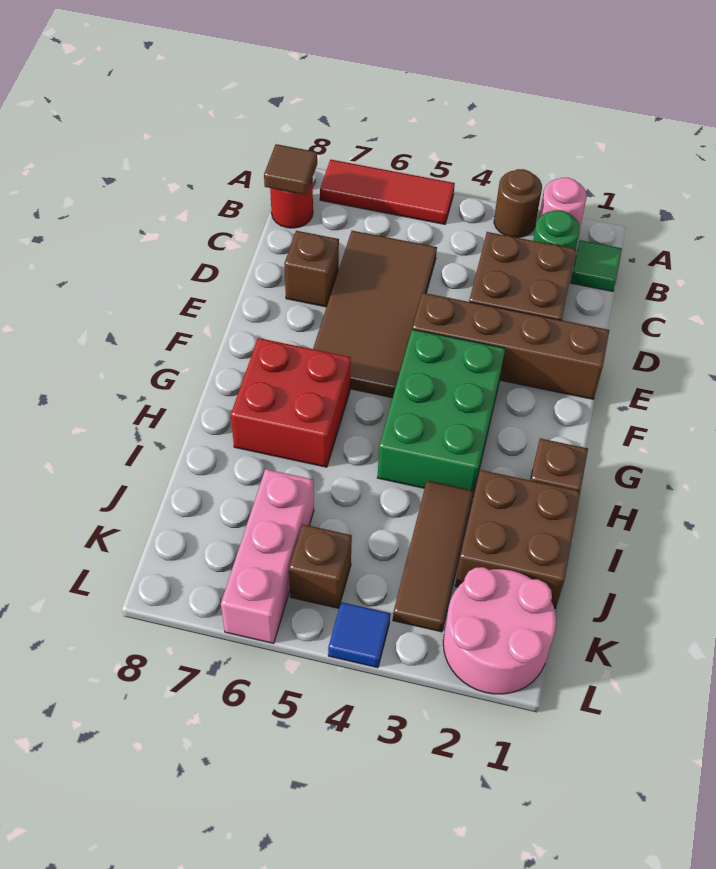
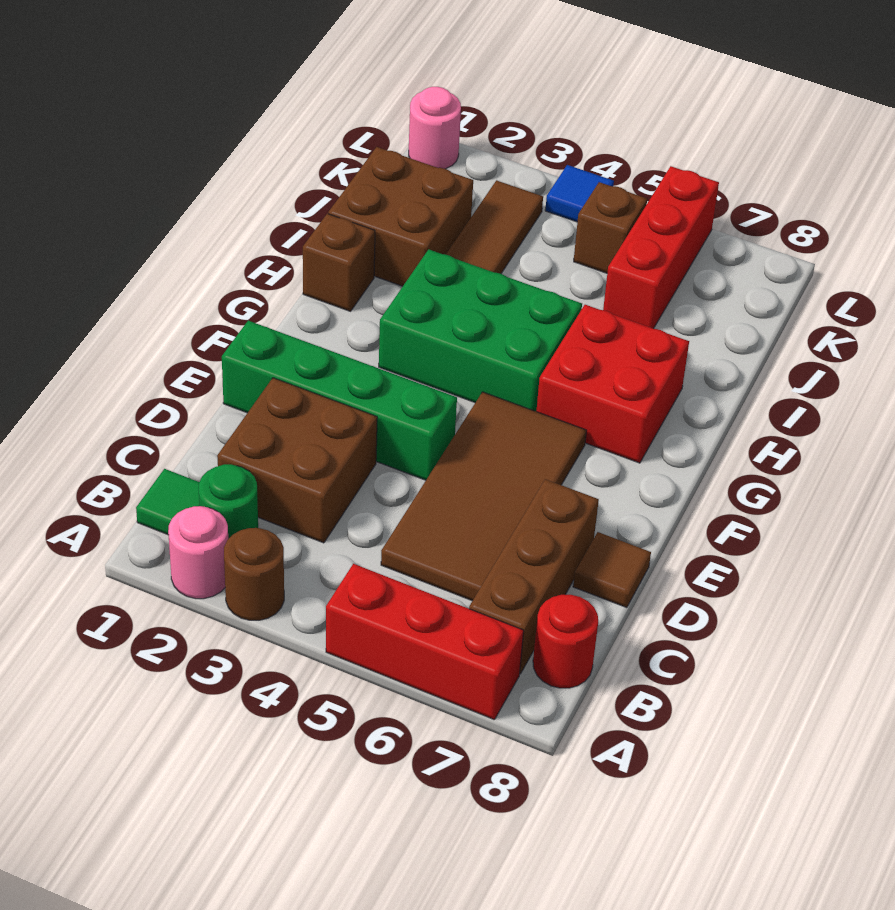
red 1x3 tile [320,160,455,224] -> red 1x3 brick [326,564,524,720]
brown 1x1 tile [264,144,317,195] -> brown 1x1 tile moved to [573,532,651,608]
brown 1x1 brick [284,231,339,307] -> brown 1x3 brick [469,479,599,674]
brown 1x4 brick [412,293,609,399] -> green 1x4 brick [222,321,457,480]
green 2x3 brick [377,329,505,495] -> green 2x3 brick turned to [379,249,582,411]
pink 1x3 brick [221,469,314,644] -> red 1x3 brick [603,166,719,329]
pink 2x2 round brick [443,567,556,694] -> pink 1x1 round brick [409,87,461,169]

